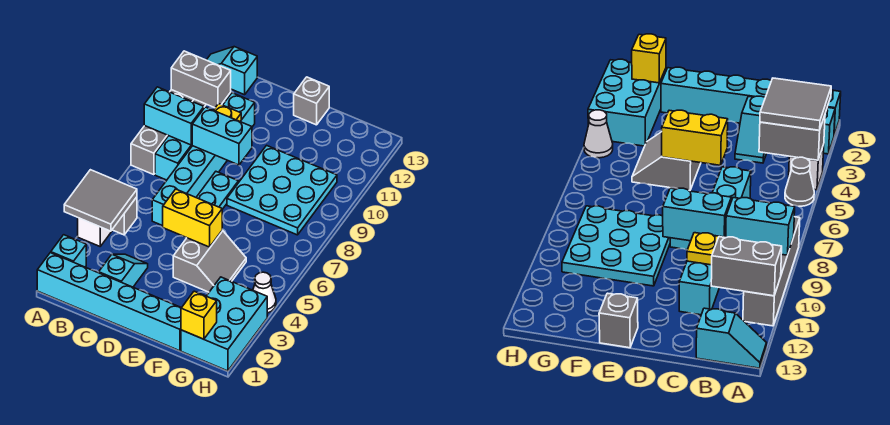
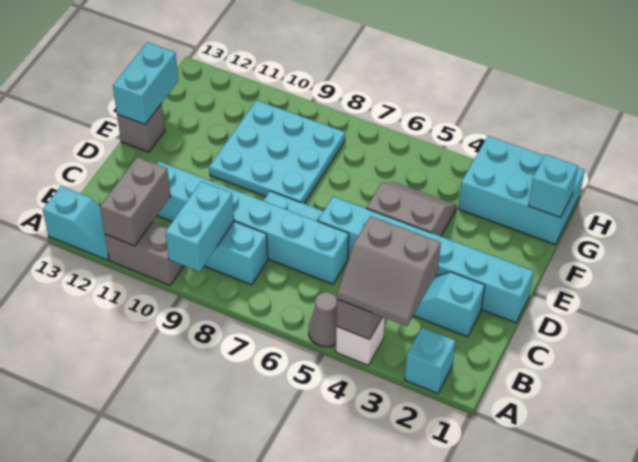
cyan 1x6 brick [37,253,181,351] -> cyan 1x6 brick turned to [318,196,534,323]
grey 2x2 tile [64,170,137,231] -> grey 2x2 slope [337,216,441,326]
grey 1x4 brick [131,90,206,175] -> grey 1x2 brick [105,222,184,285]
cyan 1x2 slope [207,47,257,95] -> cyan 1x2 slope turned to [43,186,109,260]
cyan 1x2 brick [192,107,252,165] -> cyan 1x2 brick moved to [113,42,178,124]
yellow 1x1 plate [214,104,241,121] -> none
yellow 1x2 brick [163,189,222,247] -> none
yellow 1x1 brick [181,291,217,339] -> cyan 1x1 brick [528,154,578,218]
white 1x1 cone [253,272,276,313] -> none

